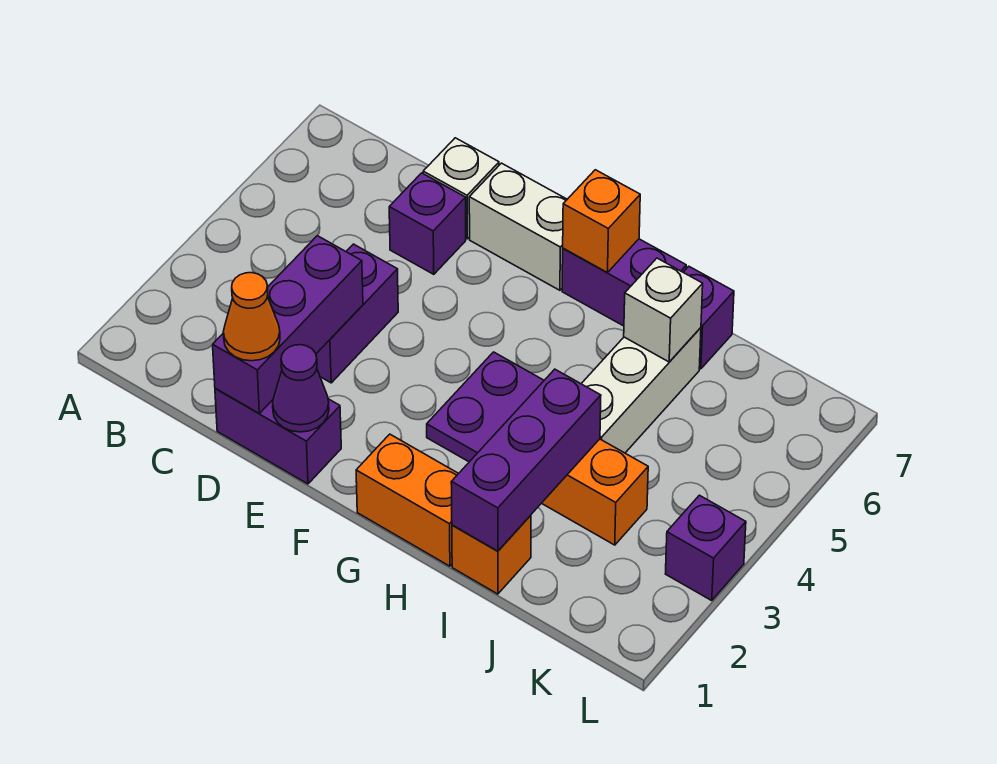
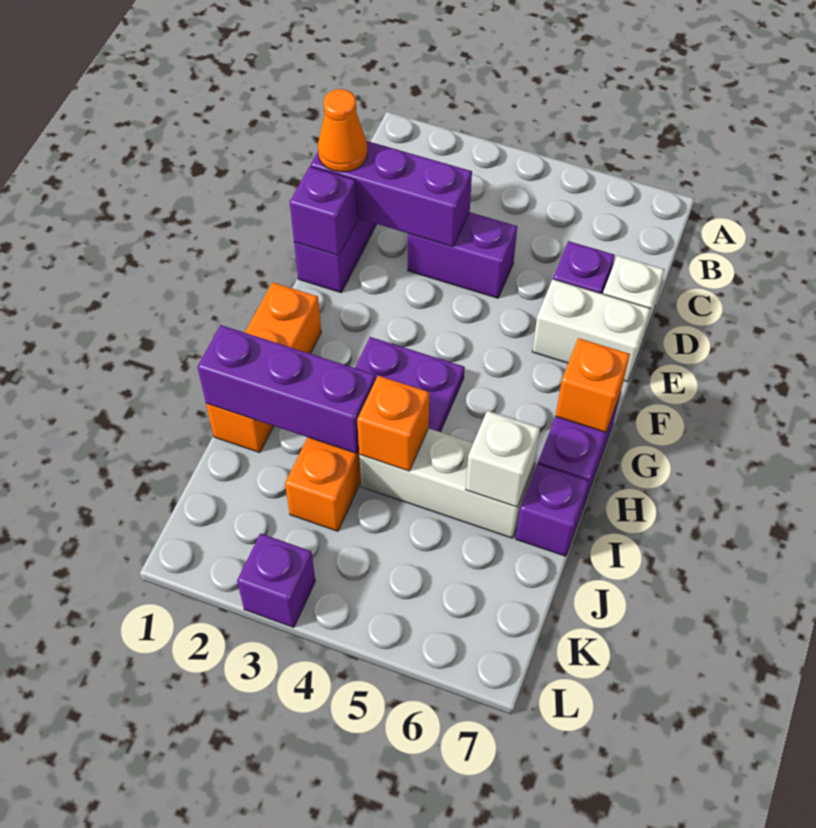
purple 1x1 cone [273,345,329,432] -> purple 1x1 brick [290,166,357,255]
white 1x2 brick [469,163,567,290] -> white 1x2 brick turned to [532,279,650,382]
none -> orange 1x1 brick [357,376,429,471]

